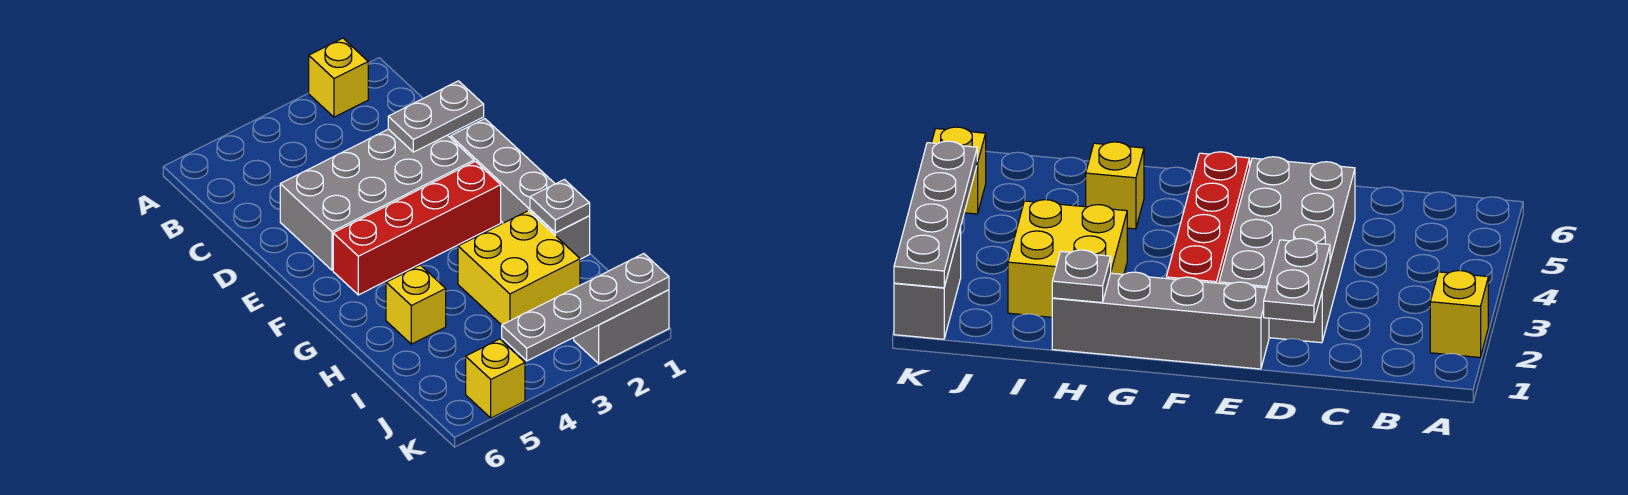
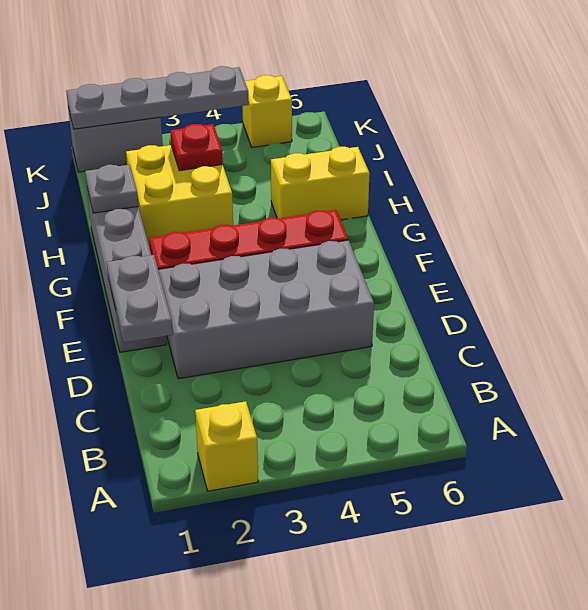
grey 1x2 plate [388,81,484,152] -> grey 1x2 plate turned to [107,255,173,343]
yellow 1x1 brick [386,265,446,344] -> yellow 1x2 brick [271,147,370,220]
none -> red 1x1 plate [170,124,223,171]

